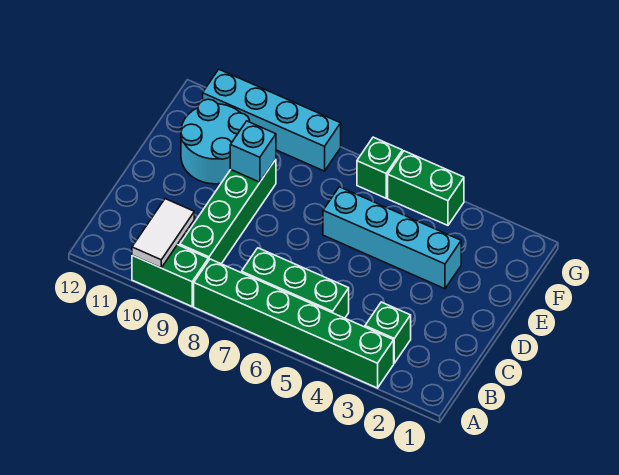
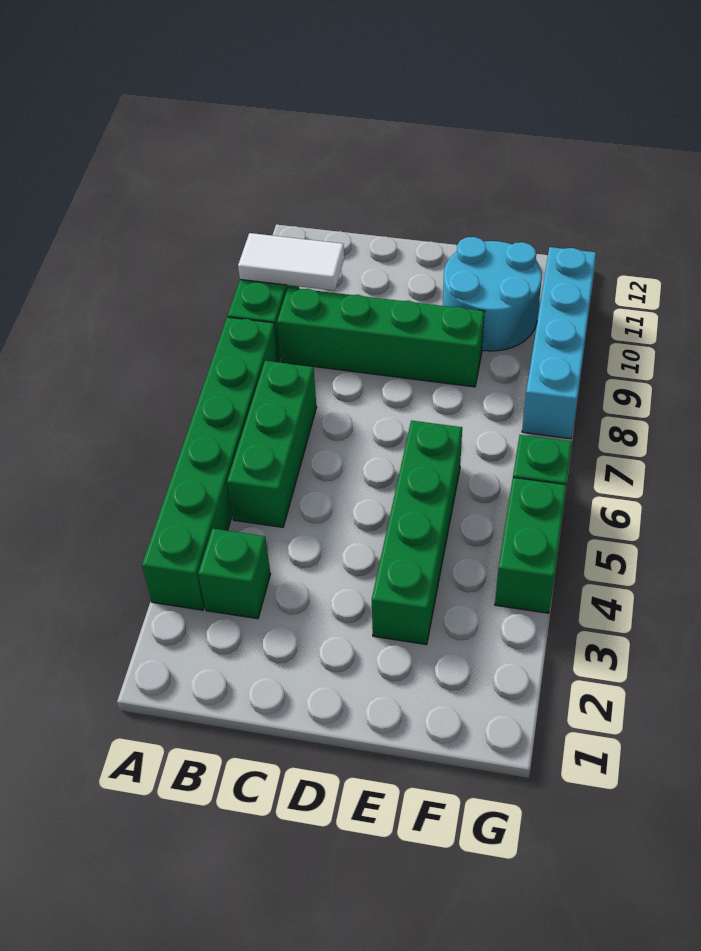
cyan 1x4 brick [323,187,461,289] -> green 1x4 brick [372,421,462,645]
cyan 1x1 brick [230,121,276,182] -> none

